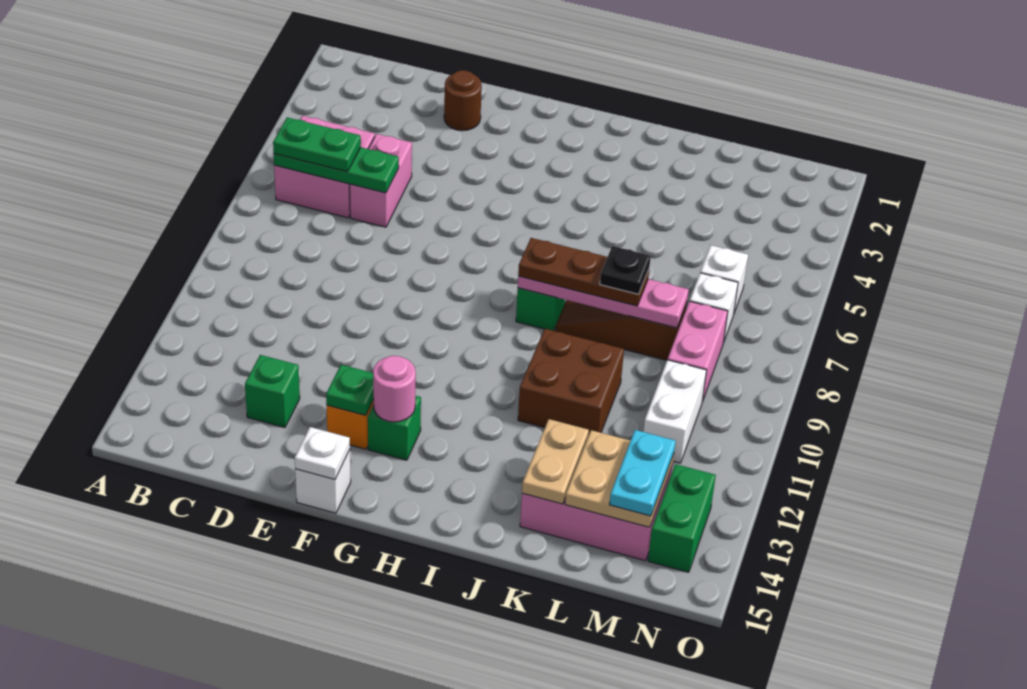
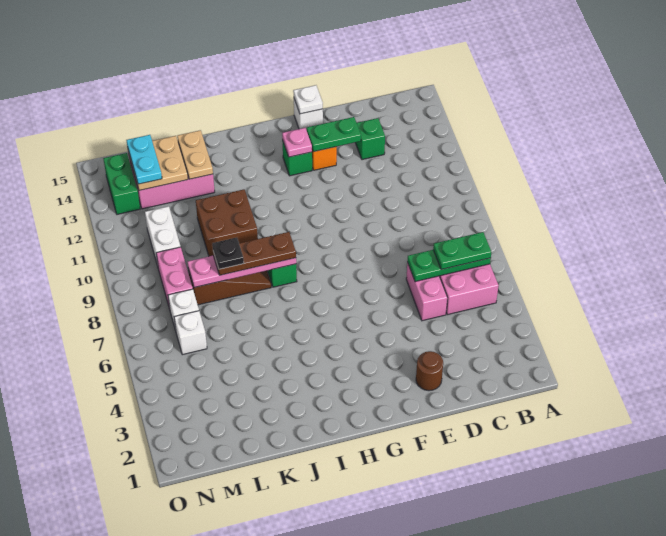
green 1x1 plate [326,365,374,415] -> green 1x2 plate [307,117,361,152]
pink 1x1 round brick [373,356,416,422] -> pink 1x1 plate [282,128,312,157]

